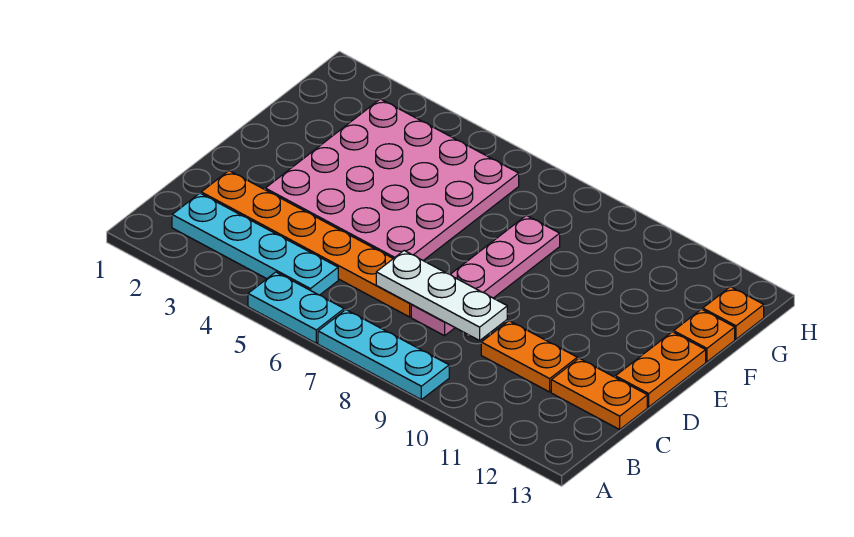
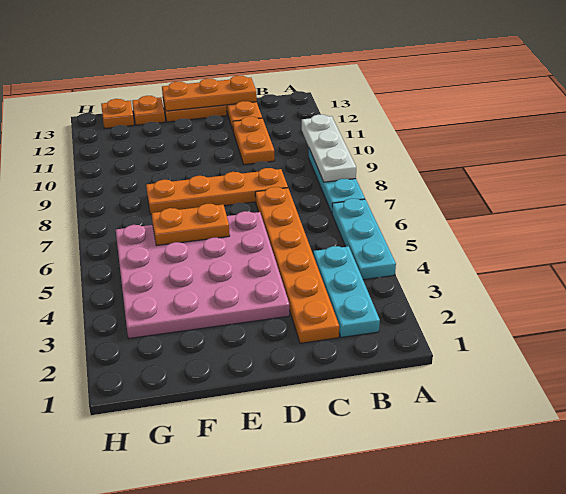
cyan 1x2 plate [248,272,344,343] -> cyan 1x3 plate [332,198,396,280]
cyan 1x4 plate [172,193,338,295] -> cyan 1x3 plate [313,246,380,337]
white 1x3 plate [376,251,507,341] -> white 1x3 plate moved to [302,115,356,182]
pink 1x4 plate [411,215,560,336] -> orange 1x4 plate [146,168,288,214]
none -> orange 1x3 plate [162,76,257,111]
none -> orange 1x2 plate [152,204,230,246]

